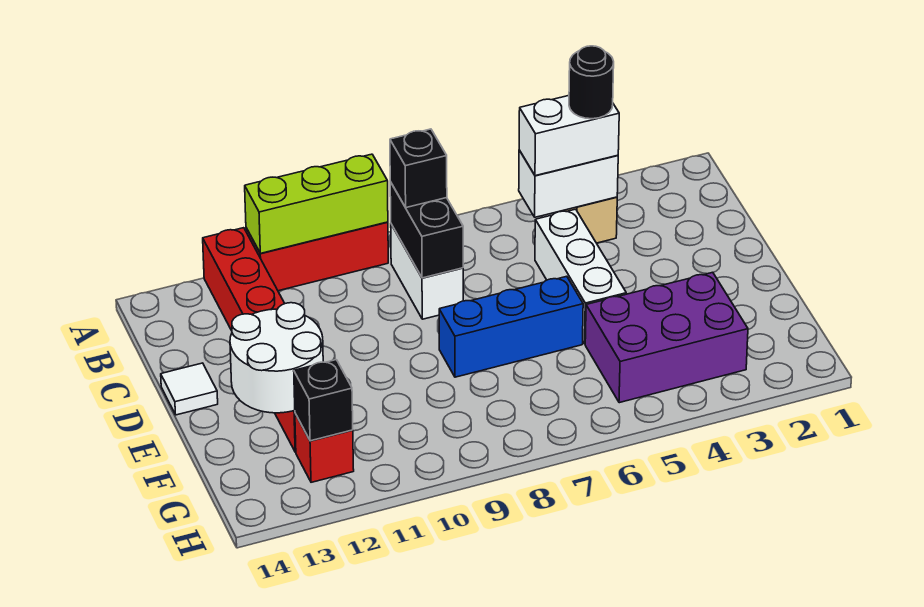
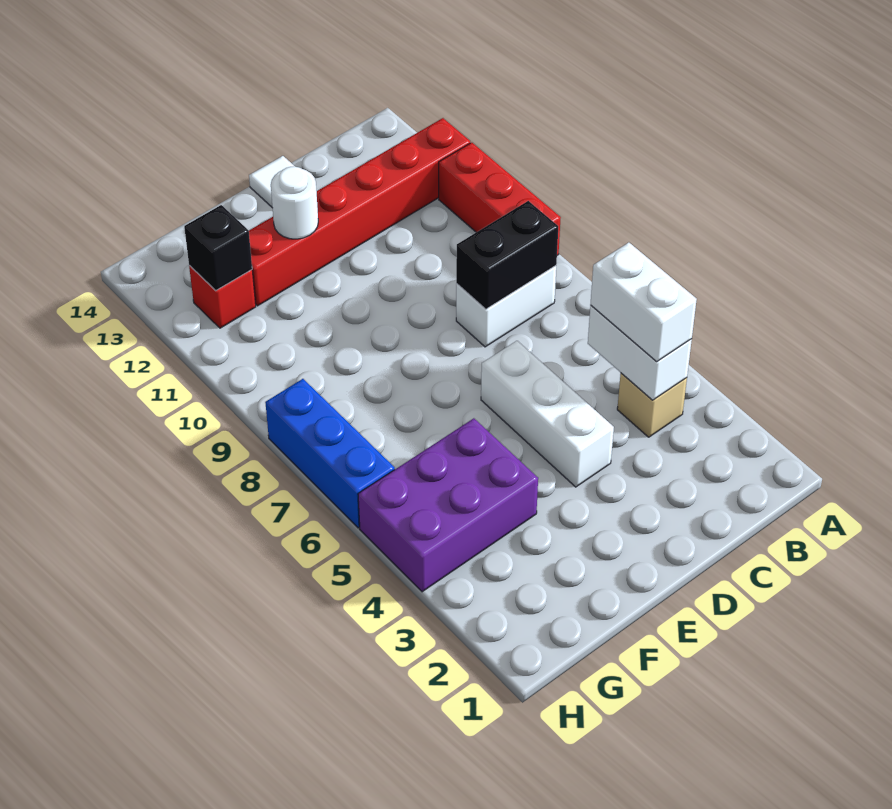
lime 1x3 brick [245,154,388,253] -> none
black 1x1 round brick [569,46,614,119] -> none
black 1x1 brick [390,129,447,208] -> none
white 1x3 brick [535,209,626,344] -> white 1x3 brick turned to [481,341,614,487]
blue 1x3 brick [439,276,583,377] -> blue 1x3 brick moved to [265,379,395,528]
white 2x2 round brick [230,303,323,413] -> white 1x1 round brick [271,167,318,239]
purple 2x3 brick [585,272,748,403] -> purple 2x3 brick turned to [358,418,538,592]

